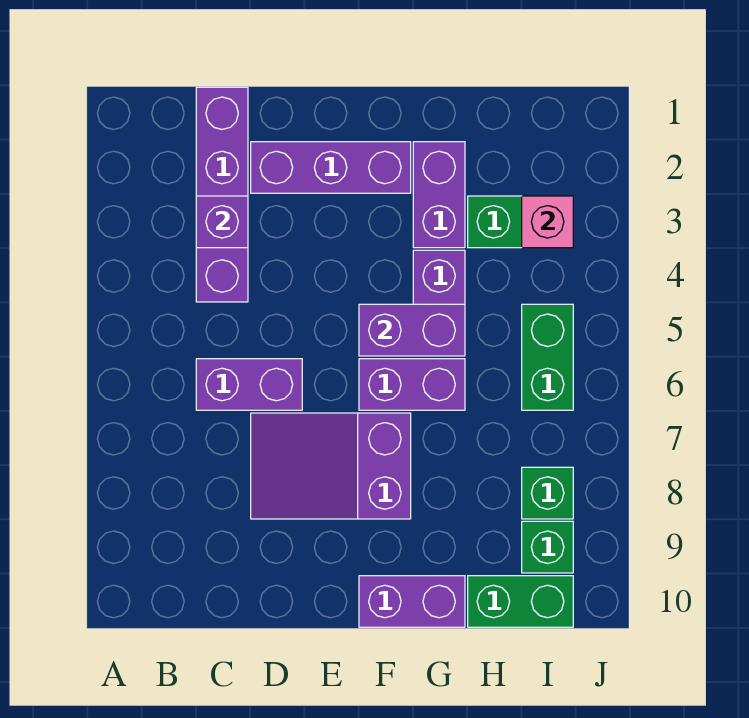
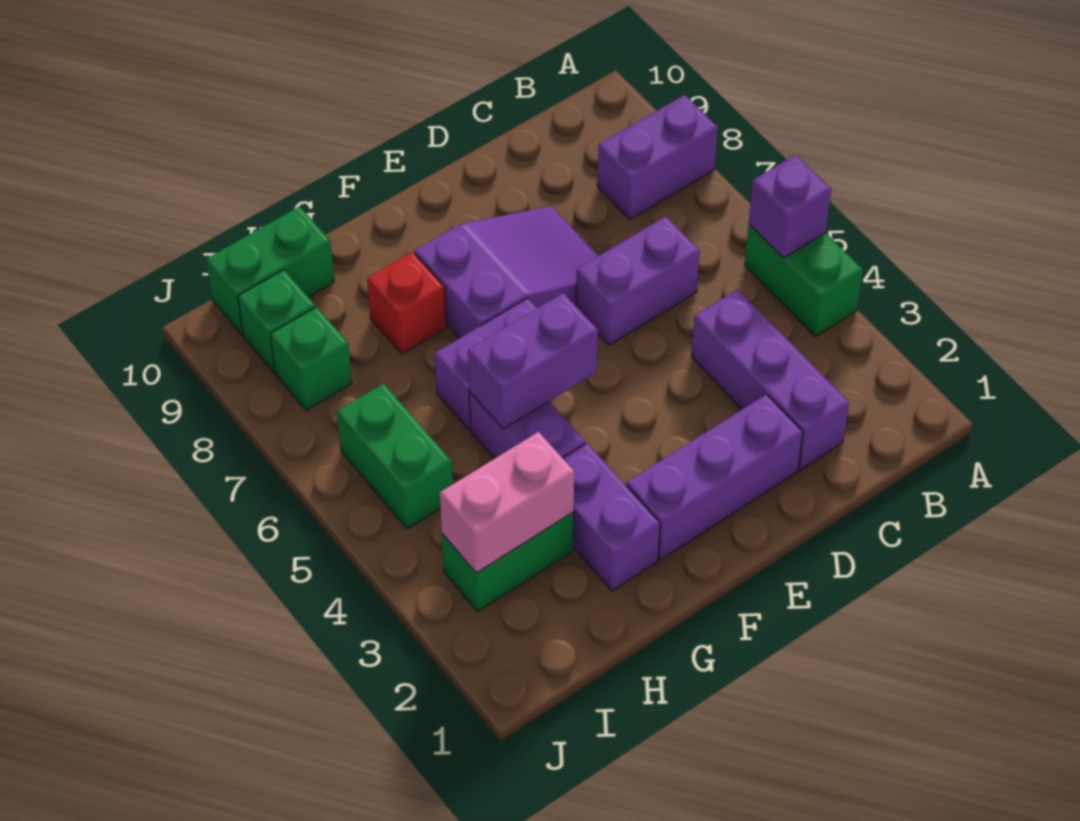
none -> green 1x2 brick [745,224,863,337]
purple 1x4 brick [196,87,248,302] -> purple 1x3 brick [691,290,849,470]
purple 1x1 brick [196,196,248,248] -> purple 1x1 brick moved to [749,155,831,258]
purple 1x2 brick [359,576,465,627] -> purple 1x2 brick moved to [597,95,718,219]
none -> red 1x1 brick [367,252,446,354]
pink 1x1 brick [522,196,573,248] -> pink 1x2 brick [440,432,574,573]

